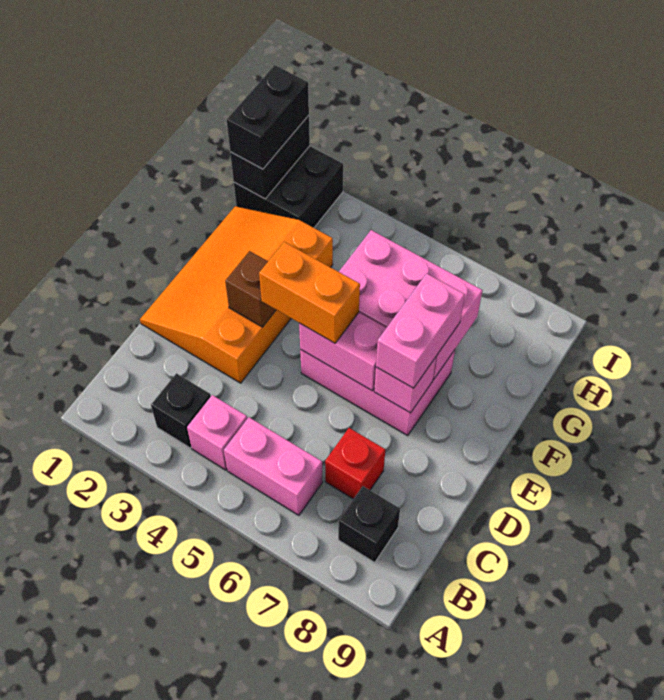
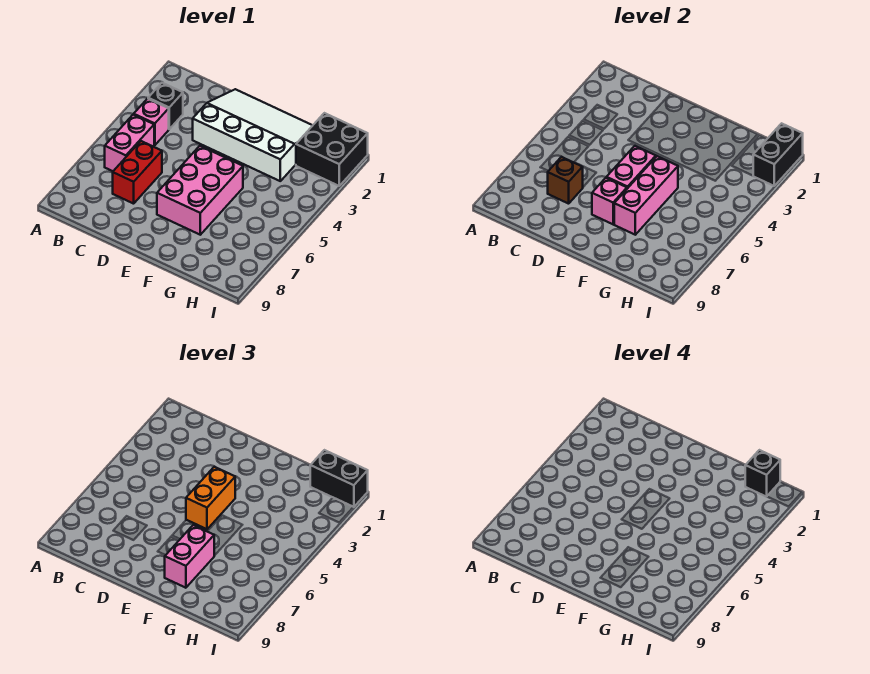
black 1x1 brick [338,486,400,563] -> black 1x1 brick moved to [745,450,780,497]
red 1x1 brick [325,428,385,499] -> red 1x2 brick [113,141,162,204]
orange 3x4 slope [140,206,333,383] -> white 3x4 slope [193,89,313,181]
brown 1x1 brick [225,251,276,327] -> brown 1x1 brick moved to [548,157,583,204]
pink 1x2 brick [376,273,465,388] -> pink 1x2 brick turned to [165,525,214,588]
pink 2x3 brick [339,230,483,379] -> pink 1x3 brick [614,156,678,235]
black 1x2 brick [230,115,310,199] -> black 1x2 brick turned to [753,123,803,186]

